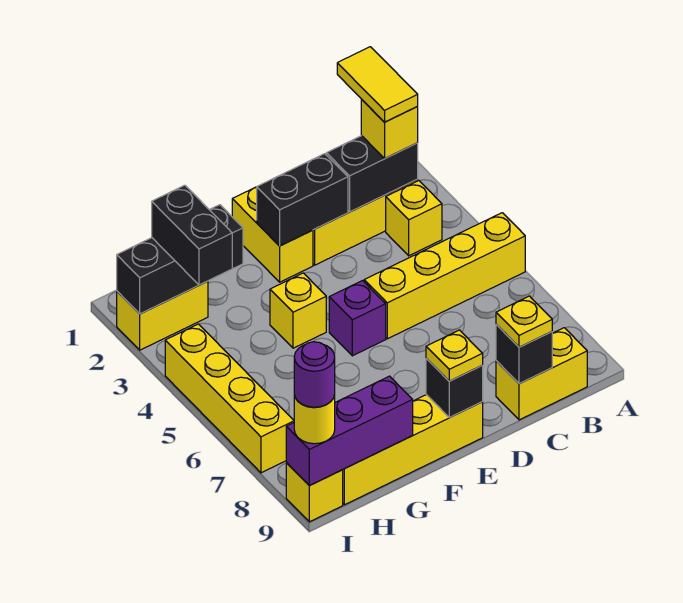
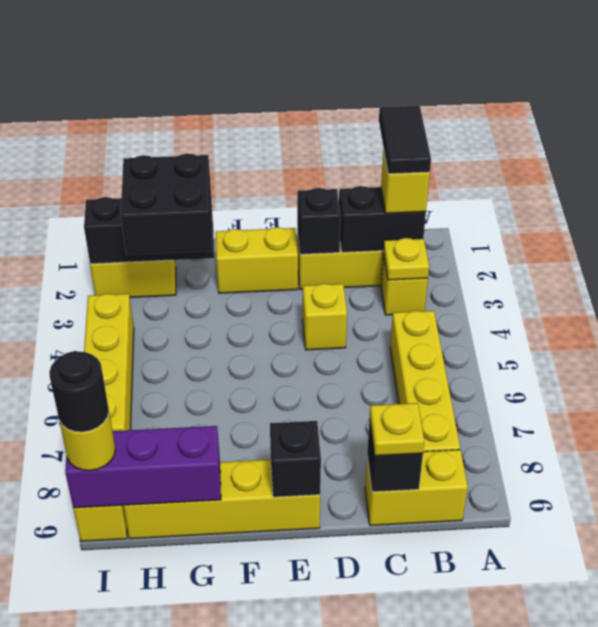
yellow 1x4 brick [364,213,525,339] -> yellow 1x4 brick turned to [390,311,460,452]
yellow 1x2 tile [337,47,418,122] -> black 1x2 tile [379,106,431,174]
black 1x2 brick [257,154,348,246] -> black 1x1 brick [297,188,341,254]
yellow 1x2 brick [232,187,313,282] -> yellow 1x2 brick turned to [216,227,298,293]
purple 1x1 brick [329,281,386,356] -> none
yellow 1x1 plate [426,330,483,381] -> yellow 1x1 plate moved to [383,238,429,280]
yellow 1x1 brick [270,273,326,348] -> yellow 1x1 brick moved to [303,284,347,350]
black 1x2 brick [152,185,232,285] -> black 2x2 brick [121,153,213,255]
purple 1x1 round brick [294,342,335,407] -> black 1x1 round brick [49,351,109,432]

